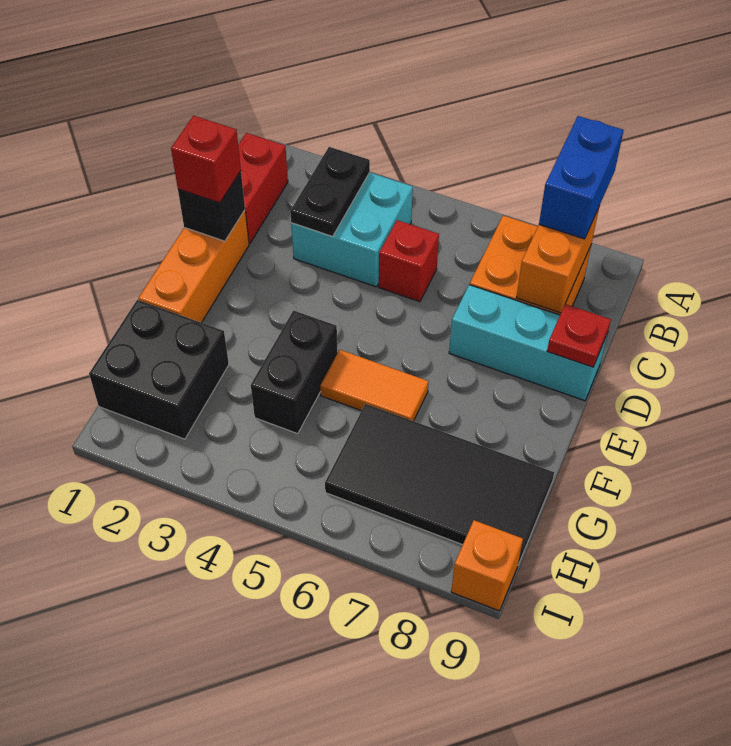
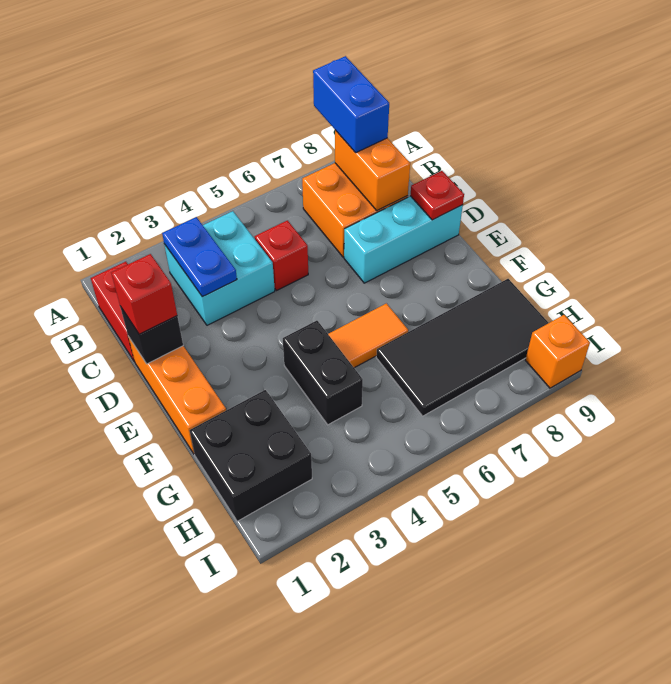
black 1x2 plate [290,147,370,236] -> blue 1x2 plate [162,217,237,297]

